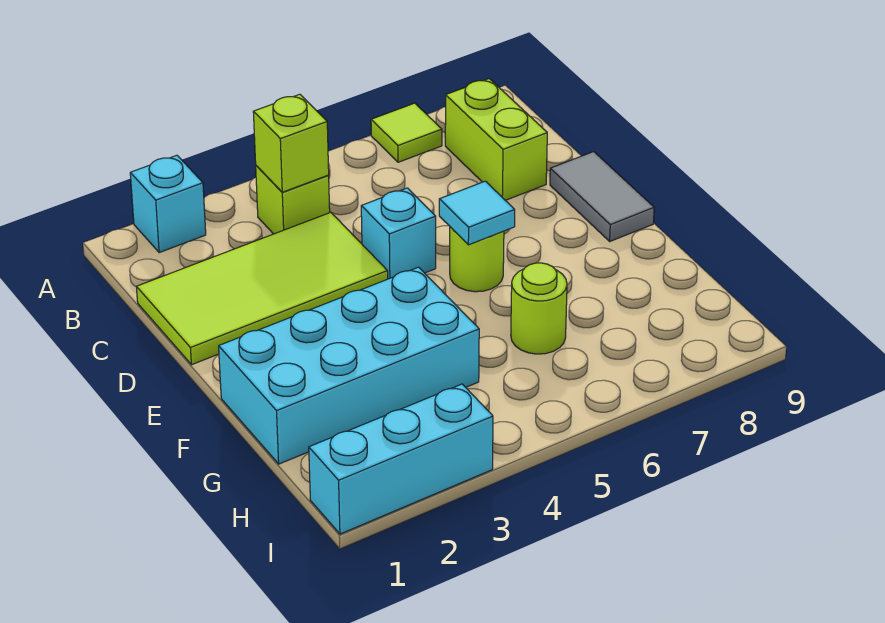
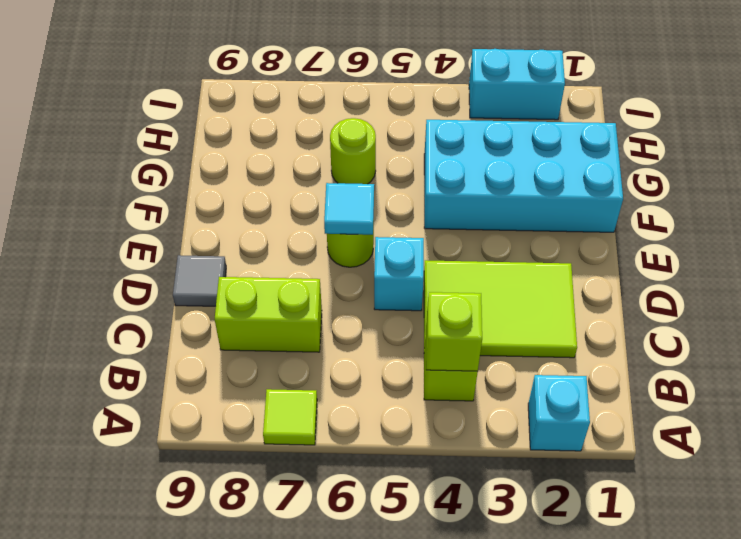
lime 1x2 brick [445,79,547,200] -> lime 1x2 brick turned to [215,277,322,352]
lime 2x4 tile [137,212,388,365] -> lime 2x3 tile [424,260,577,358]
grey 1x2 tile [550,152,654,241] -> grey 1x1 tile [173,255,226,306]
cyan 1x3 brick [309,384,493,534] -> cyan 1x2 brick [469,49,565,120]

